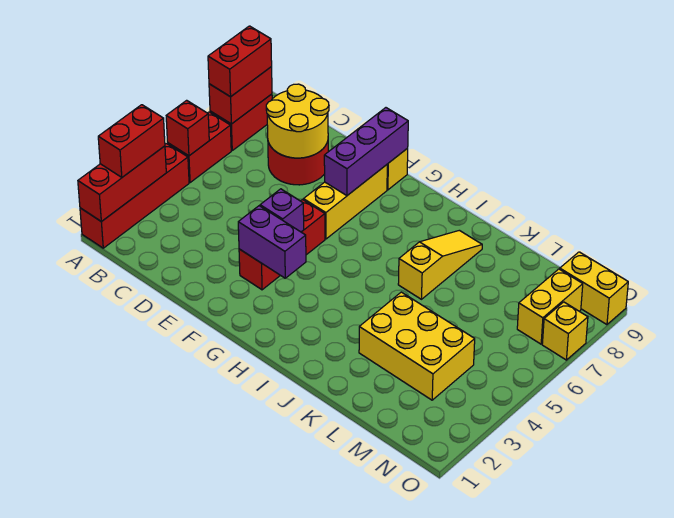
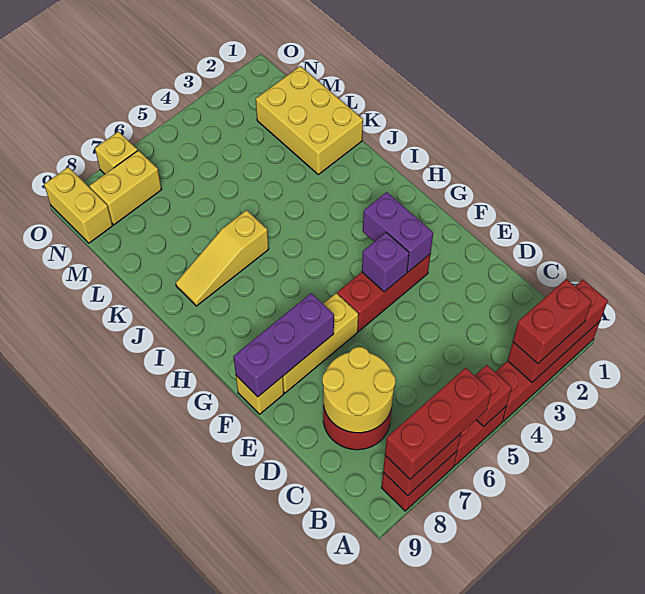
red 1x2 brick [208,26,272,97] -> red 1x3 brick [385,368,491,479]
yellow 2x3 brick [359,292,475,400] -> yellow 2x3 brick moved to [256,66,363,175]

